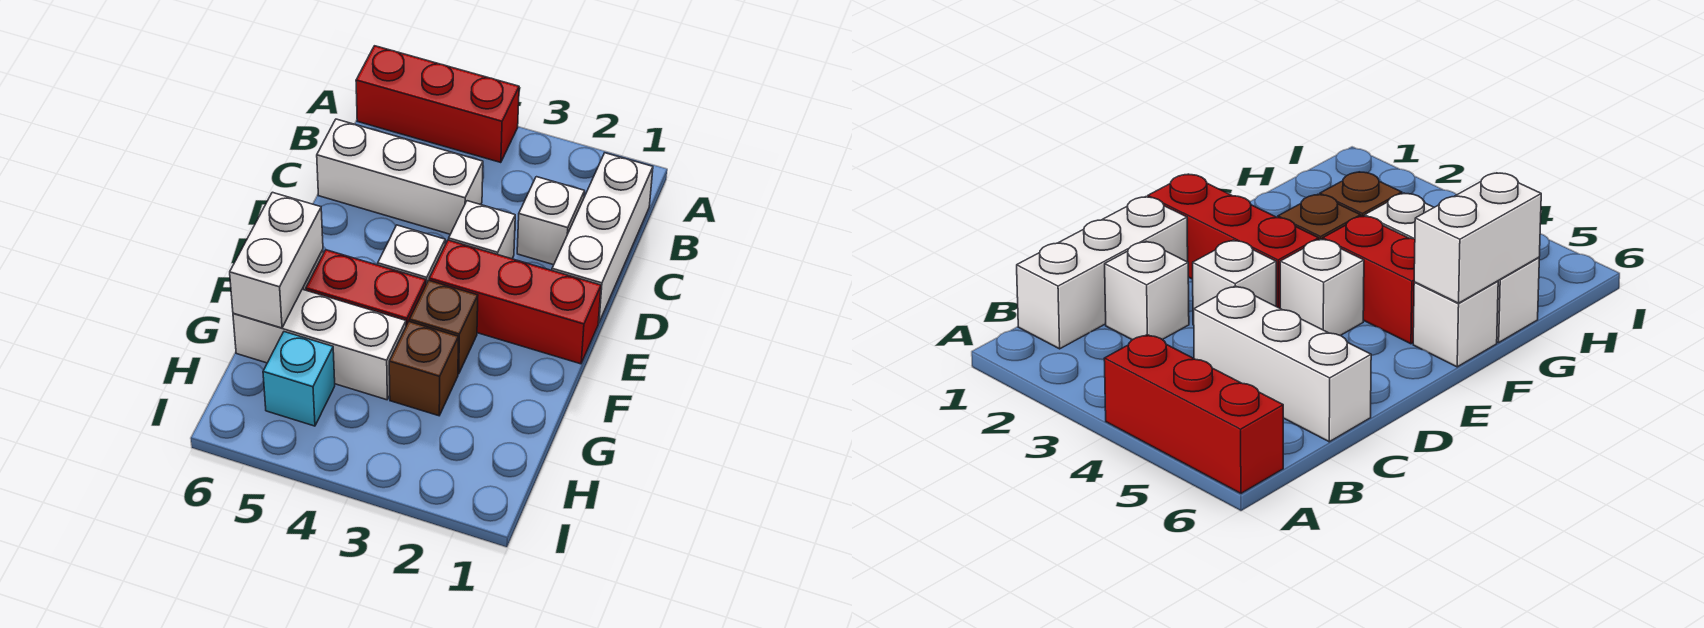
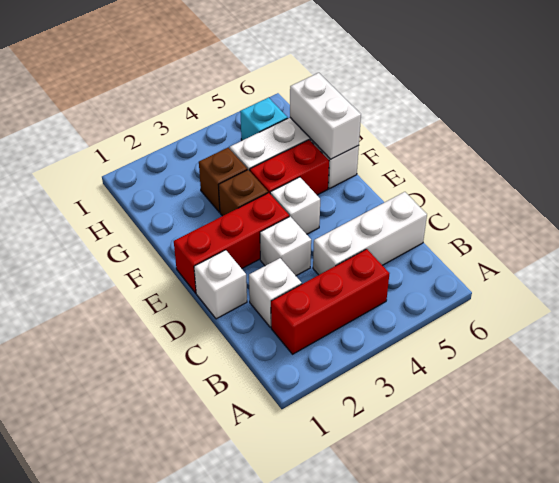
red 1x3 brick [356,46,519,163] -> red 1x3 brick moved to [271,249,389,354]
white 1x3 brick [552,153,653,323] -> white 1x1 brick [194,250,247,319]

